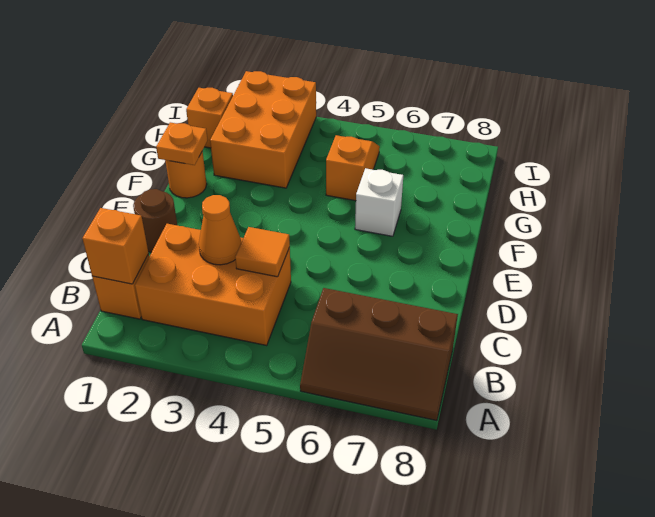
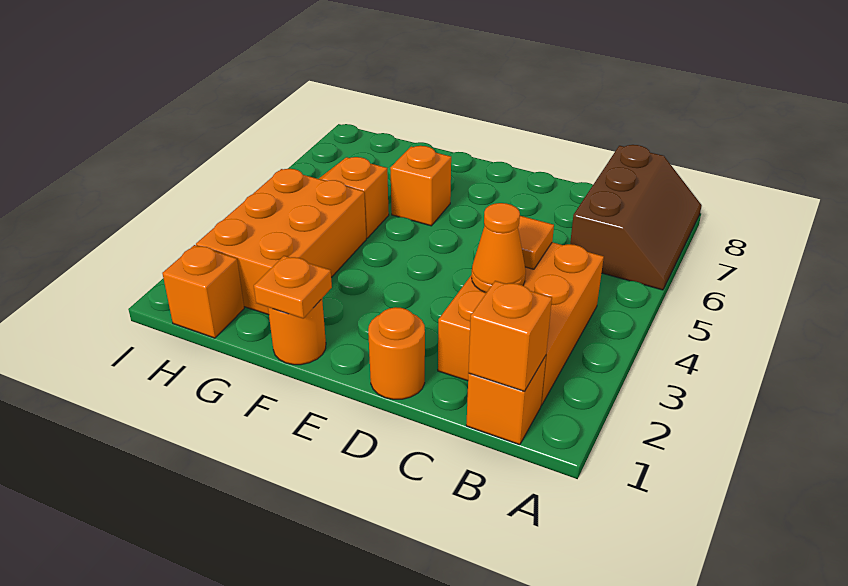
brown 1x1 round brick [133,189,177,253] -> orange 1x1 round brick [368,307,425,399]
white 1x1 brick [355,168,403,236] -> orange 1x1 brick [390,146,451,226]
orange 2x3 brick [210,71,316,188] -> orange 2x3 brick turned to [196,169,366,315]

